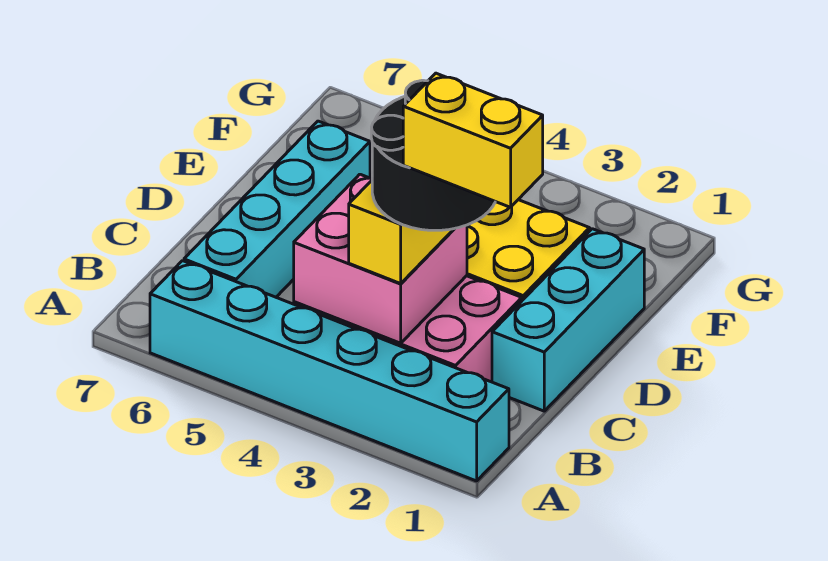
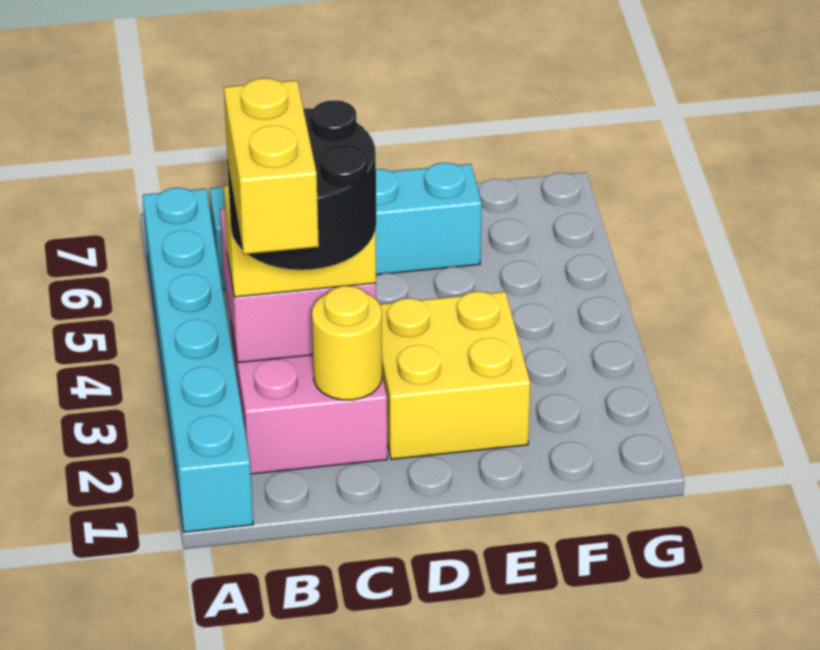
cyan 1x3 brick [492,229,644,411] -> none
none -> yellow 1x1 round brick [312,286,382,400]

